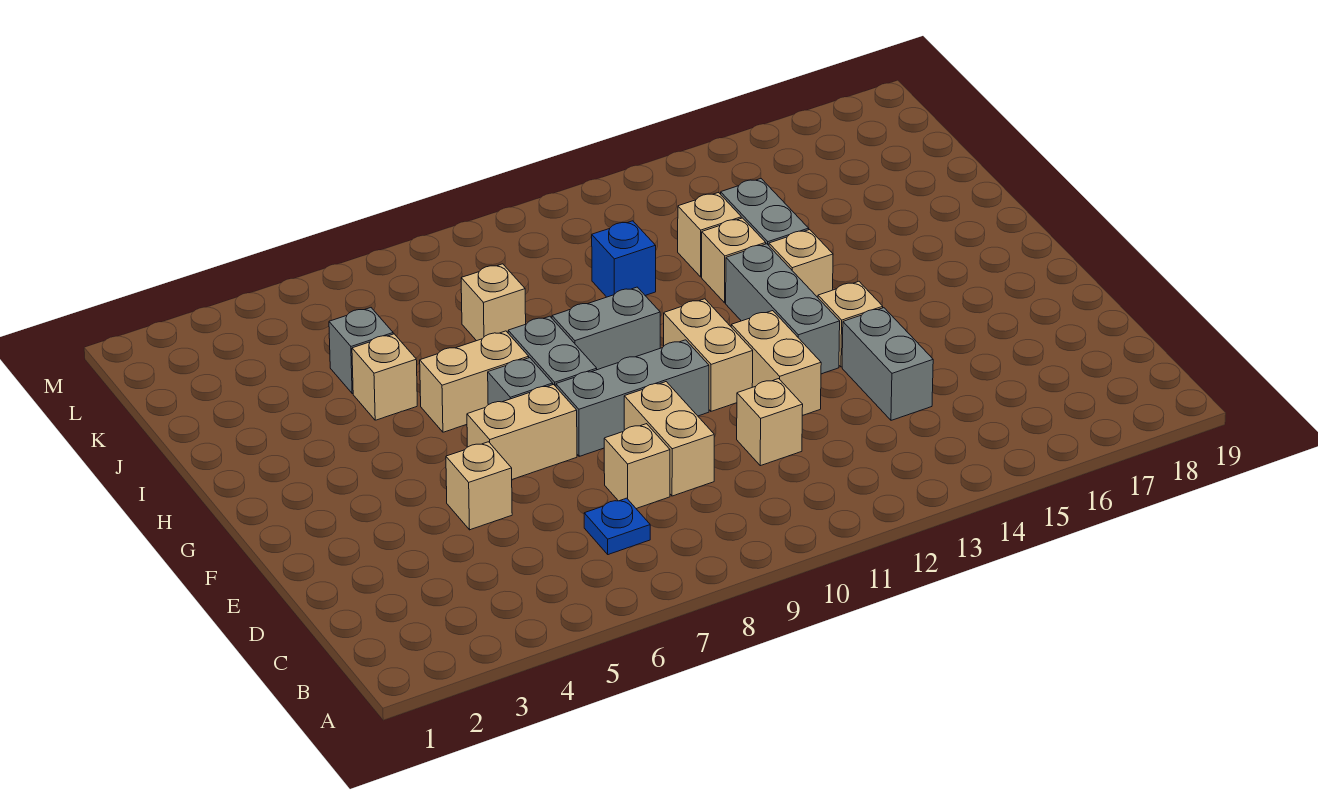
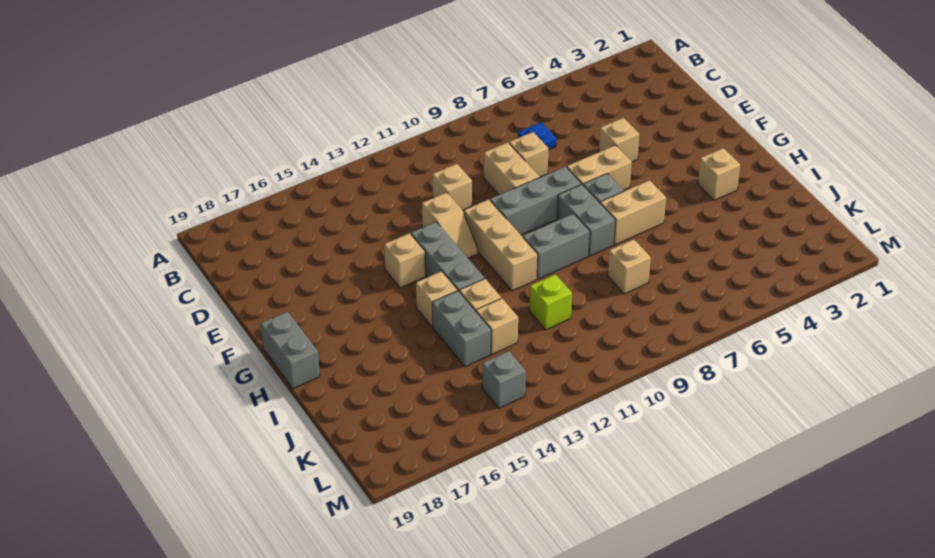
grey 1x2 brick [842,308,933,420] -> grey 1x2 brick moved to [261,312,320,389]
tan 1x2 brick [731,311,821,416] -> tan 1x2 slope [422,192,478,258]
tan 1x2 brick [664,299,753,411] -> tan 1x3 brick [464,199,538,291]
tan 1x1 brick [352,334,417,420] -> tan 1x1 brick moved to [698,148,740,200]
grey 1x1 brick [329,308,393,393] -> grey 1x1 brick moved to [482,351,526,408]
blue 1x1 brick [592,221,656,297] -> lime 1x1 brick [530,274,572,330]

